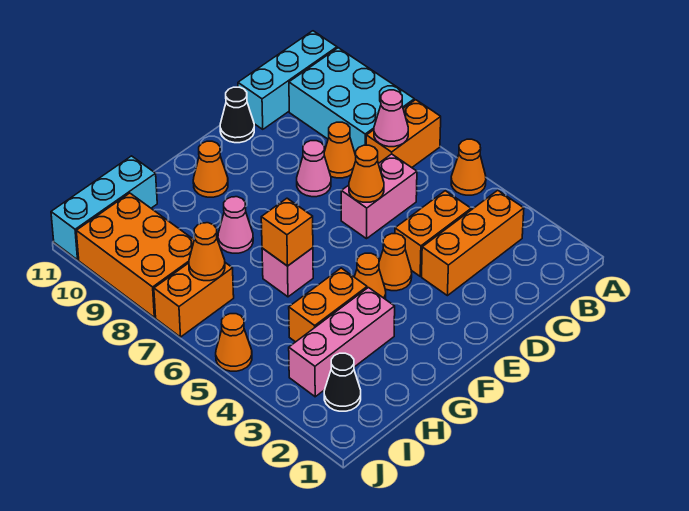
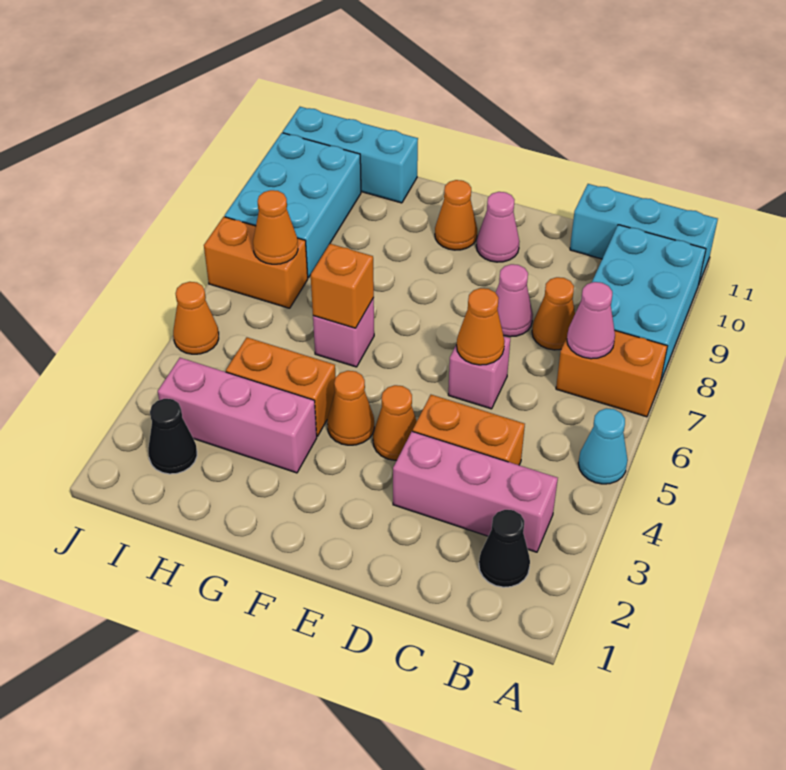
orange 1x1 cone [451,139,486,195] -> cyan 1x1 cone [578,408,628,484]
orange 1x3 brick [422,190,524,296] -> pink 1x3 brick [393,431,558,552]
pink 1x2 brick [341,154,417,239] -> pink 1x1 brick [448,336,510,409]
black 1x1 cone [220,87,254,143] -> black 1x1 cone moved to [479,510,530,587]
pink 1x1 cone [218,197,253,253] -> pink 1x1 cone moved to [476,192,519,262]
orange 2x3 brick [76,193,194,317] -> cyan 2x3 brick [225,133,361,278]

